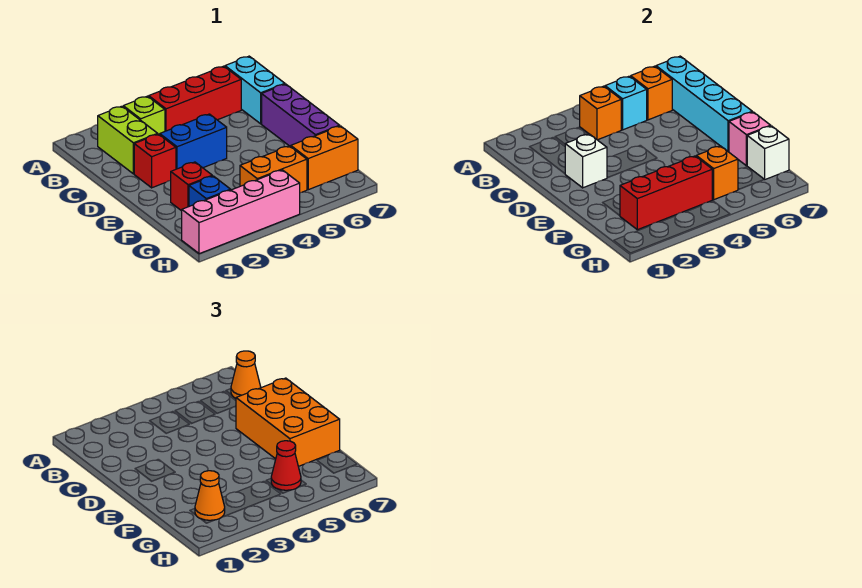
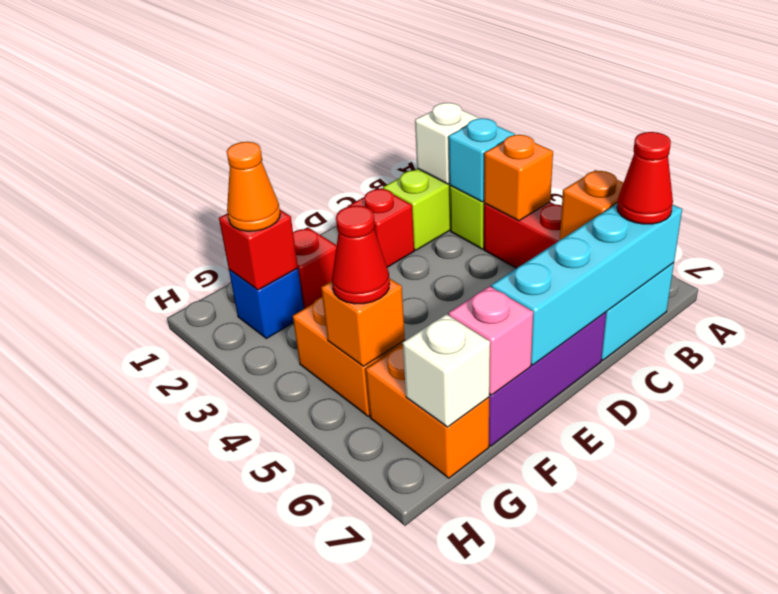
cyan 1x1 brick [605,76,647,130] -> cyan 1x1 brick moved to [449,118,515,202]
orange 1x1 cone [231,351,261,398] -> red 1x1 cone [617,132,673,224]
white 1x1 brick [565,134,607,188] -> white 1x1 brick moved to [415,103,479,184]
blue 1x2 brick [160,114,227,169] -> none
orange 2x3 brick [236,378,340,466] -> none
red 1x3 brick [620,156,712,230] -> red 1x1 brick [219,210,298,290]
pink 1x4 brick [182,170,300,254] -> none

